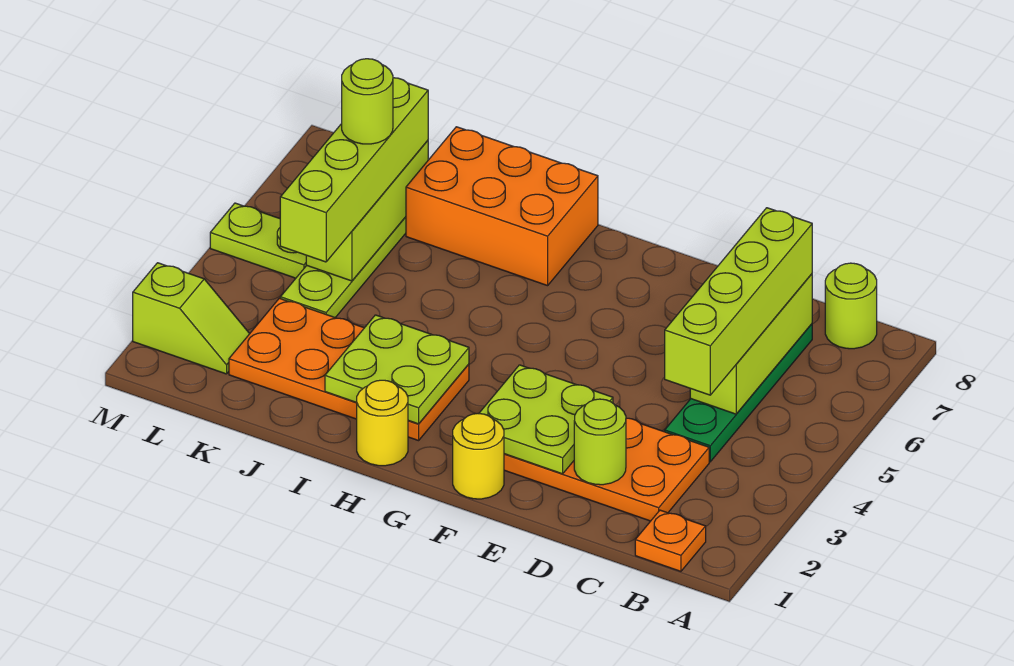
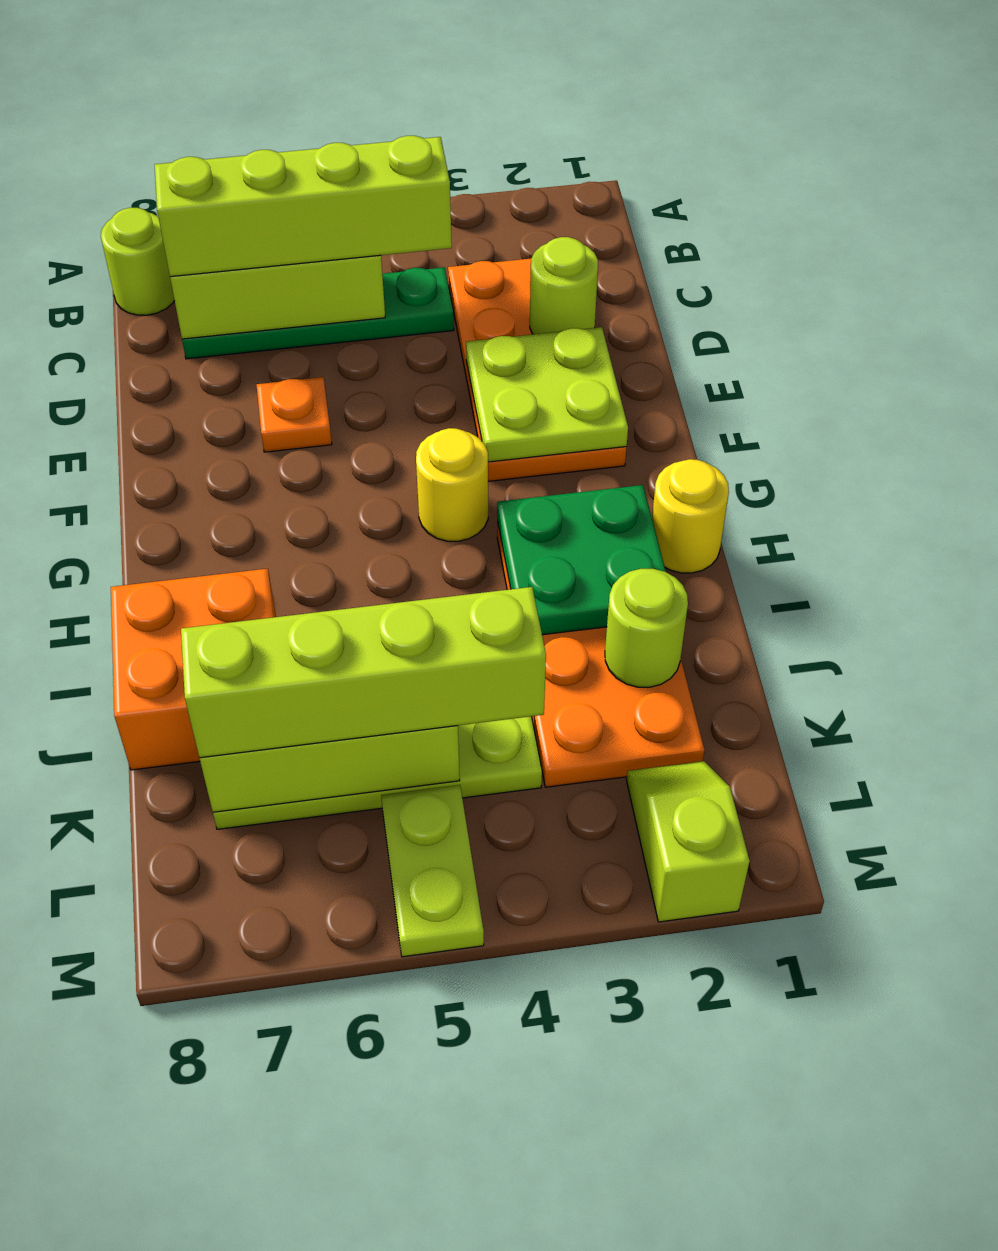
orange 1x1 plate [635,510,706,571] -> orange 1x1 plate moved to [257,377,332,452]
yellow 1x1 round brick [453,414,504,499] -> yellow 1x1 round brick moved to [416,428,488,541]
lime 2x2 plate [325,315,469,424] -> green 2x2 plate [497,485,666,635]
orange 2x3 brick [406,127,598,286] -> orange 2x2 brick [111,569,276,770]
lime 1x1 round brick [342,59,393,144] -> lime 1x1 round brick moved to [605,568,688,687]

